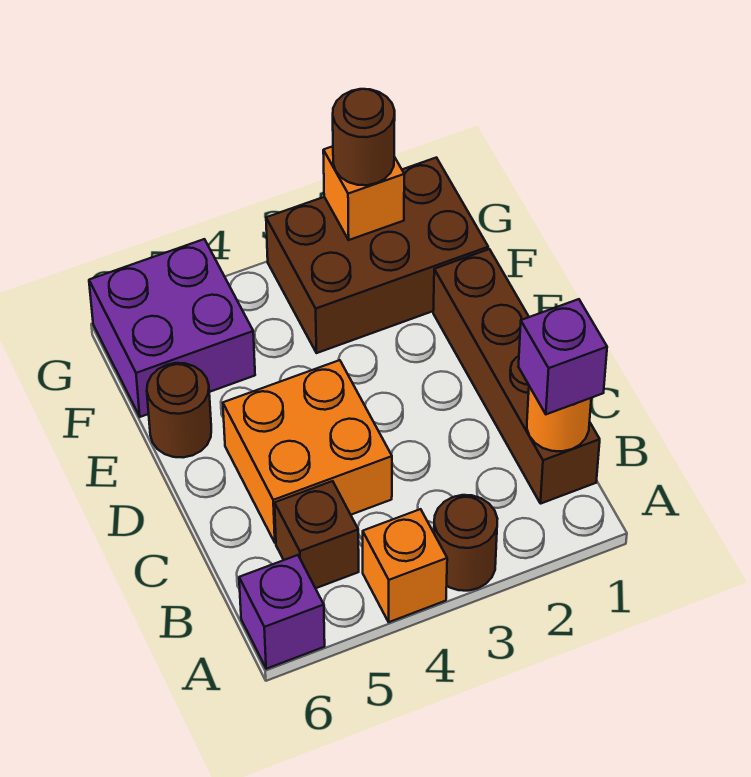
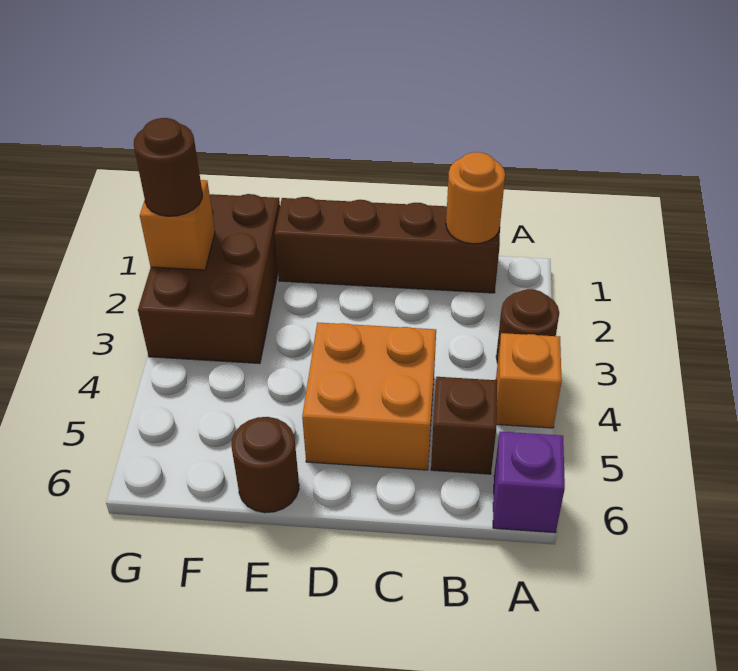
purple 1x1 brick [518,299,607,414] -> none
purple 2x2 brick [89,239,255,417] -> none

